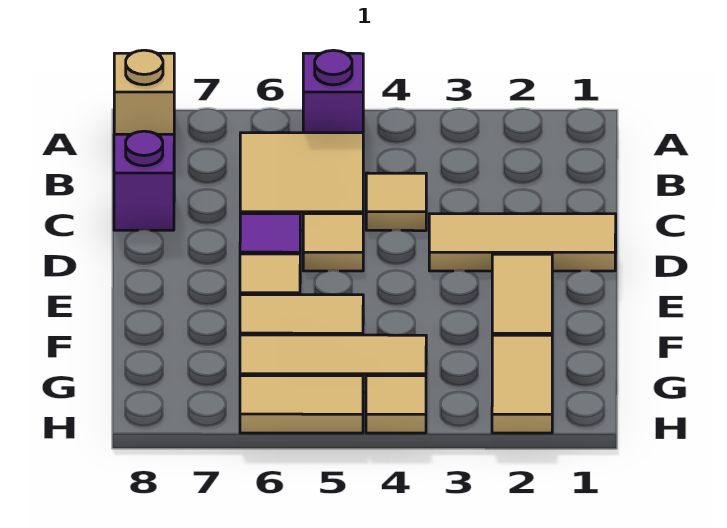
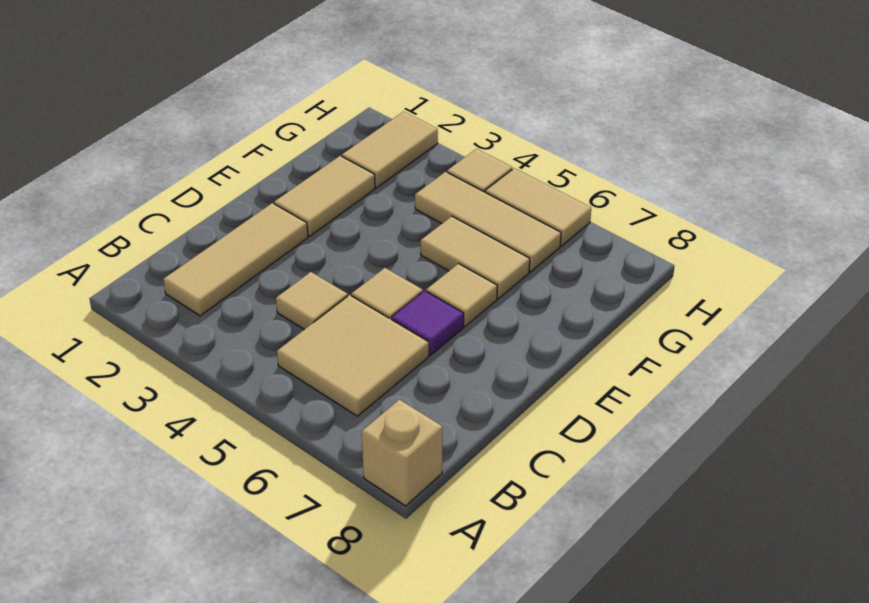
purple 1x1 brick [303,50,363,133] -> none
purple 1x1 brick [114,131,174,230] -> none
tan 1x3 tile [429,214,616,271] -> tan 1x3 tile turned to [163,203,308,316]

